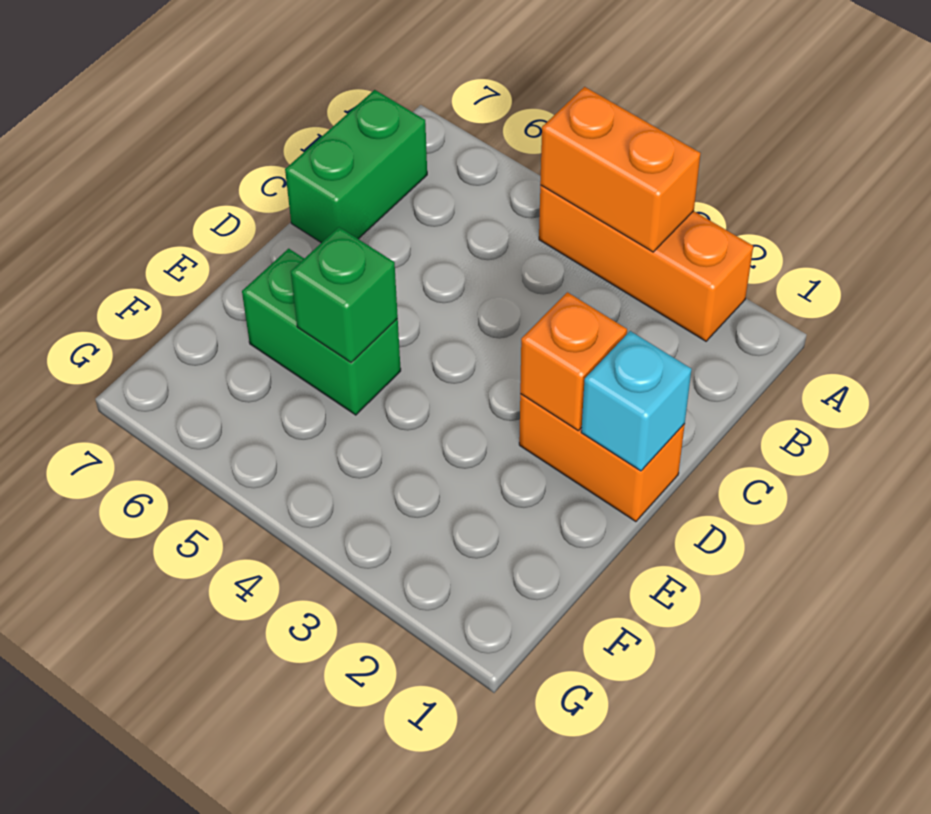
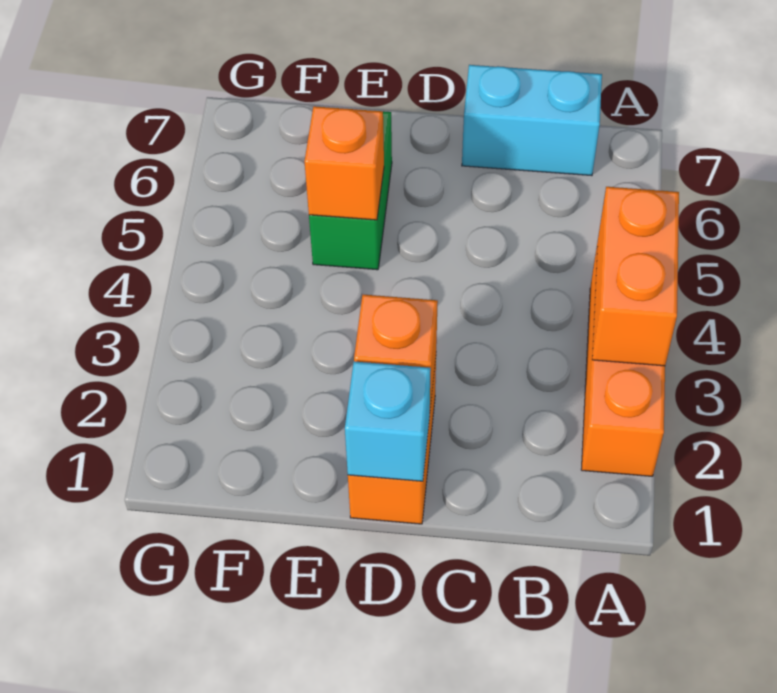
green 1x2 brick [285,90,427,243] -> cyan 1x2 brick [462,65,602,176]
green 1x1 brick [291,227,398,363] -> orange 1x1 brick [304,106,384,220]

